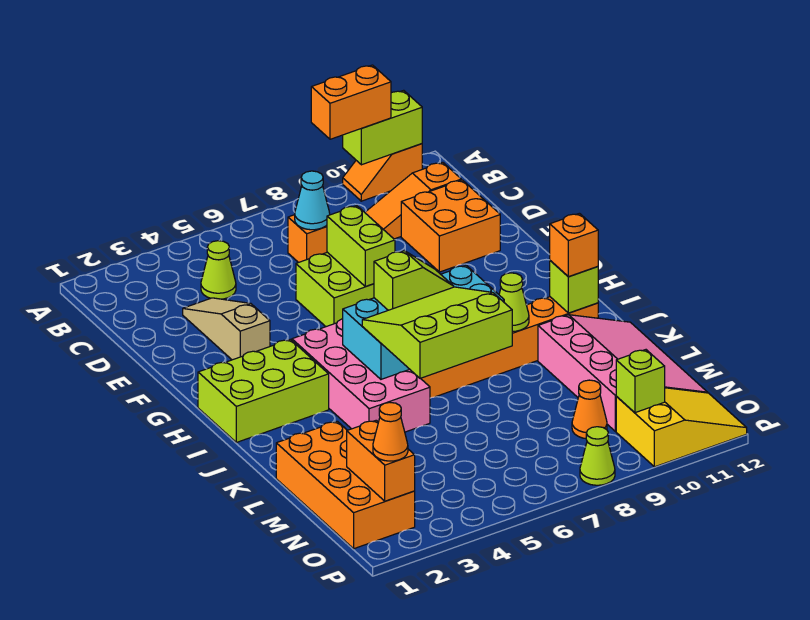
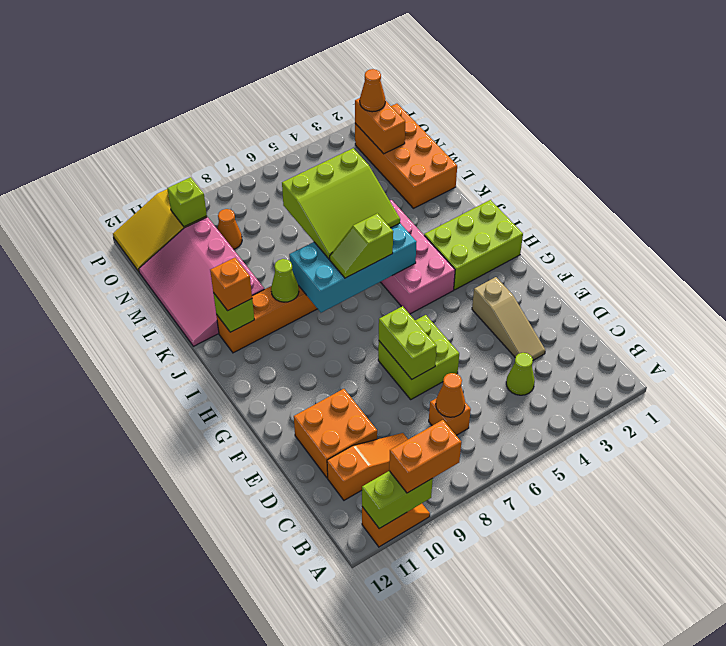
cyan 1x1 cone [295,171,330,230] -> orange 1x1 cone [436,373,465,417]
lime 1x1 cone [580,427,615,485] -> none

